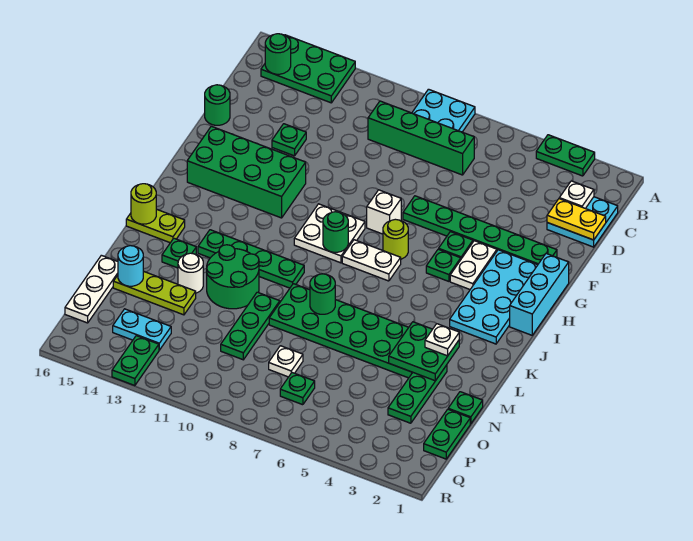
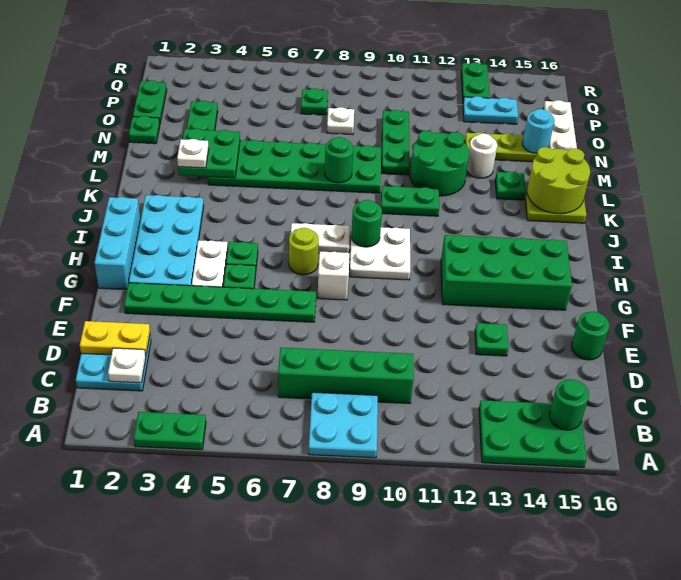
green 1x4 plate [198,230,304,288] -> green 1x2 plate [381,186,439,216]
lime 1x1 round brick [131,184,156,224] -> lime 2x2 round brick [527,147,590,214]

